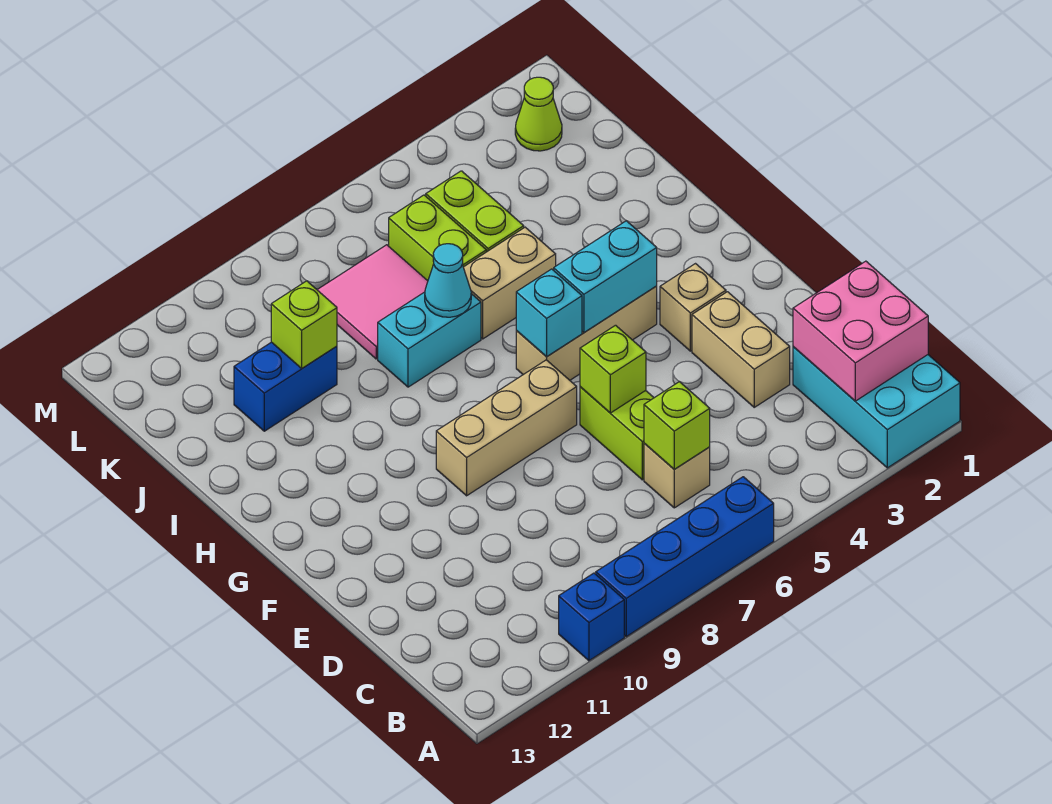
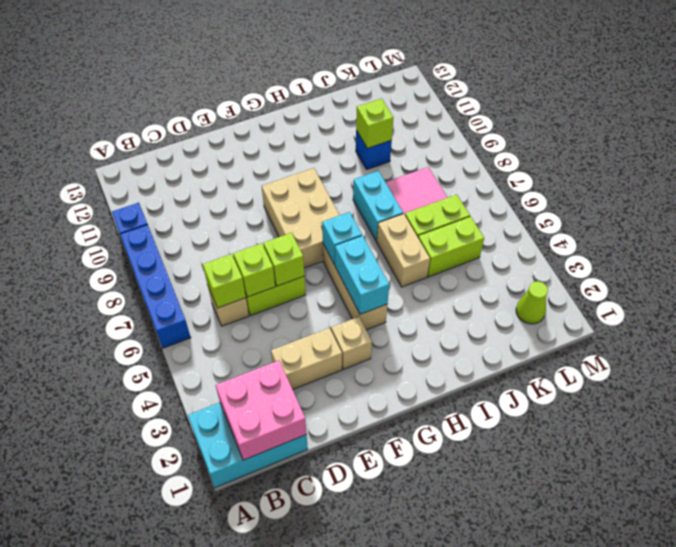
none -> lime 1x1 brick [233,243,275,297]
tan 1x3 brick [436,360,577,496] -> tan 2x3 brick [262,168,340,268]
cyan 1x1 cone [425,244,471,317] -> none
blue 1x2 brick [234,342,337,431] -> blue 1x1 brick [356,130,392,170]

